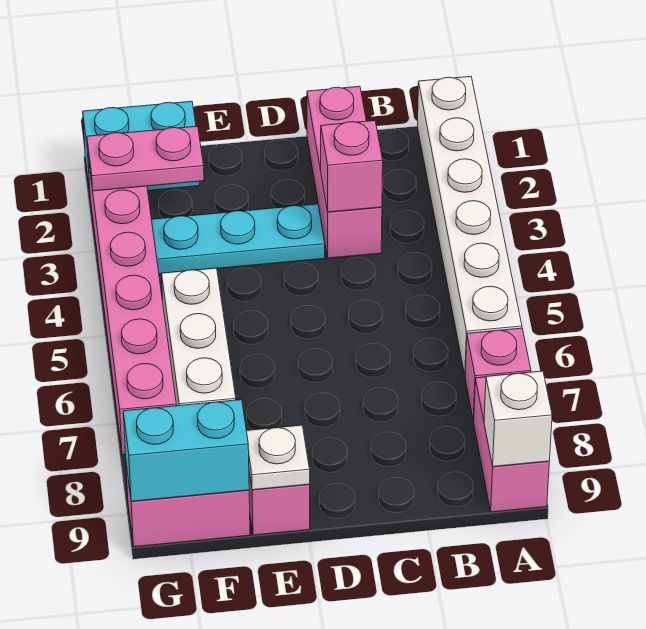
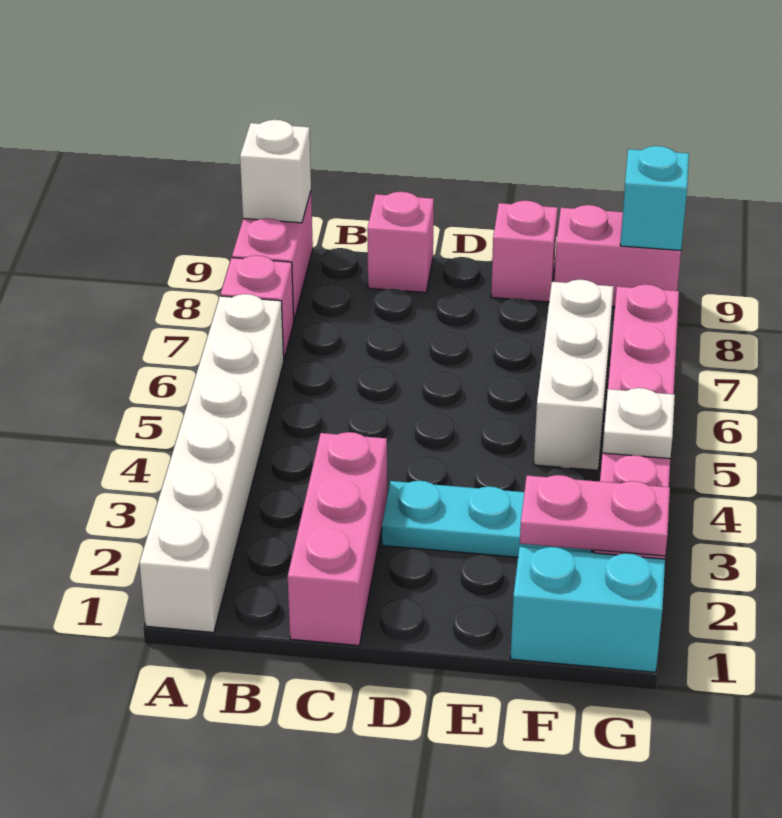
pink 1x1 brick [321,121,383,212] -> pink 1x1 brick moved to [367,192,434,293]
white 1x1 plate [246,425,310,490] -> white 1x1 plate moved to [602,388,675,459]
cyan 1x2 brick [123,400,249,501] -> cyan 1x1 brick [620,146,689,250]

